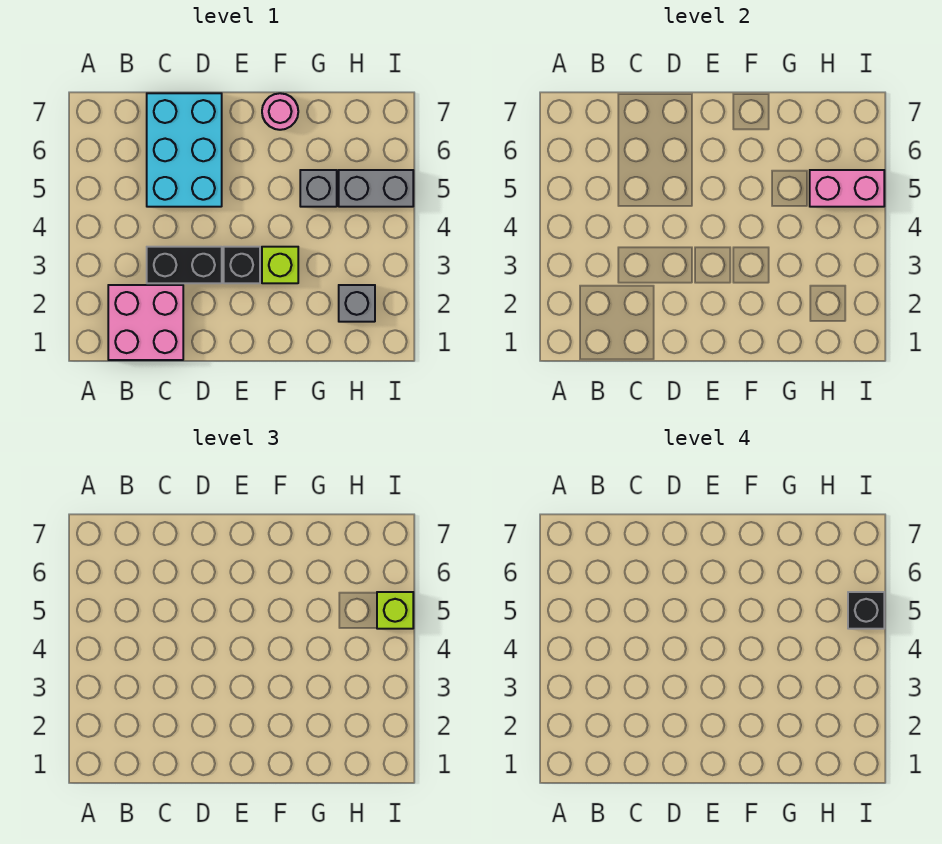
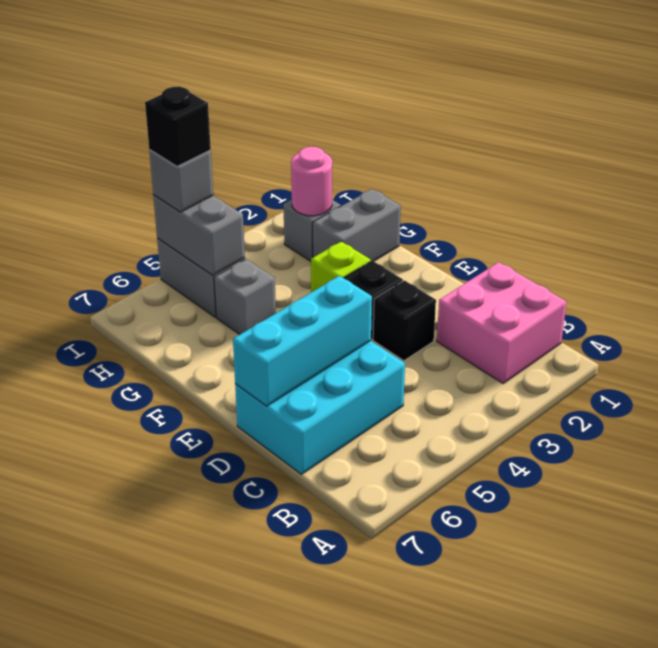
black 1x2 brick [147,247,222,283] -> black 1x1 brick [373,280,436,361]
none -> cyan 1x3 brick [233,276,372,406]
pink 1x1 round brick [262,93,298,130] -> pink 1x1 round brick moved to [291,147,332,216]
none -> grey 1x2 brick [313,189,401,261]
pink 1x2 brick [810,170,884,207] -> grey 1x2 brick [153,195,245,275]
lime 1x1 brick [377,592,413,629] -> grey 1x1 brick [149,150,213,212]

